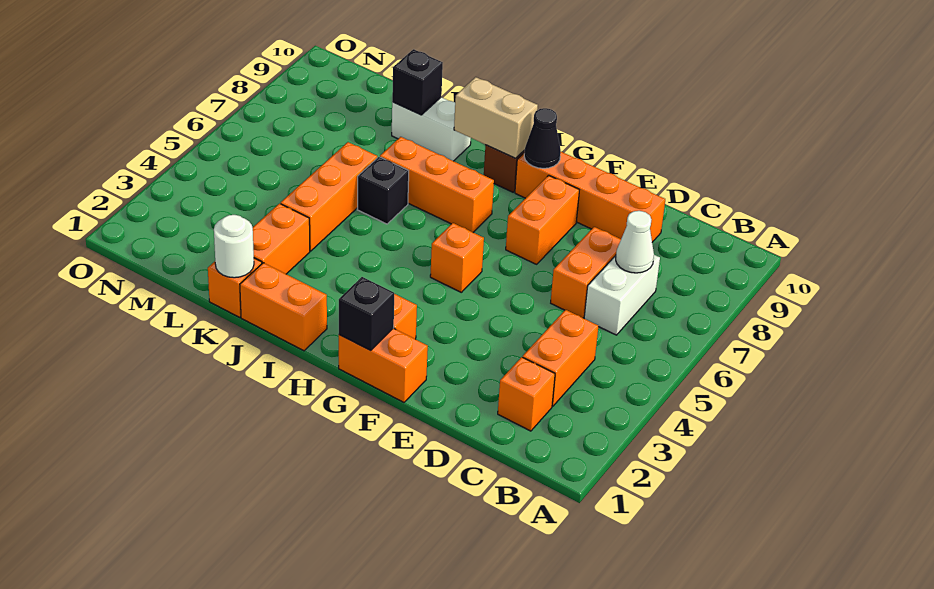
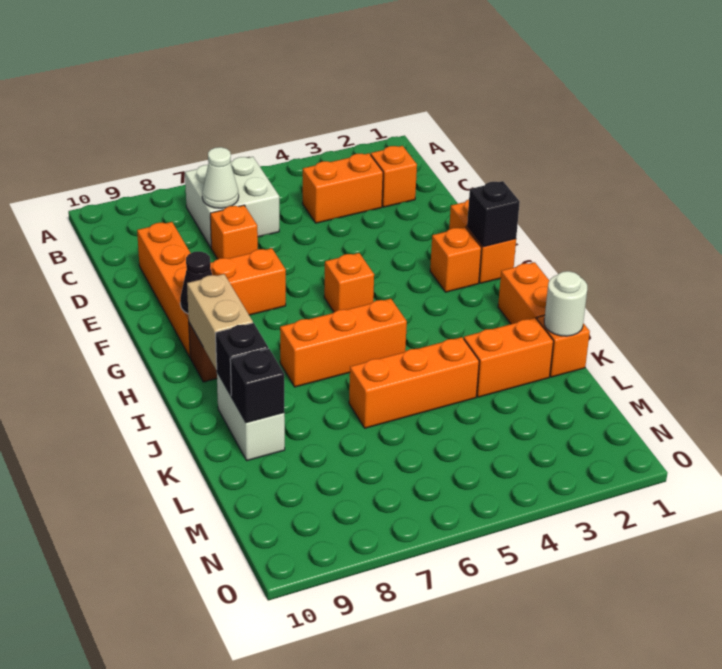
white 1x2 brick [584,255,660,335] -> white 2x2 brick [185,157,279,247]
orange 1x2 brick [551,227,621,318] -> orange 1x1 brick [210,205,258,259]
orange 1x3 brick [380,137,494,232] -> orange 1x3 brick turned to [280,299,407,387]
black 1x1 brick [357,157,409,224] -> black 1x1 brick moved to [216,323,268,396]

